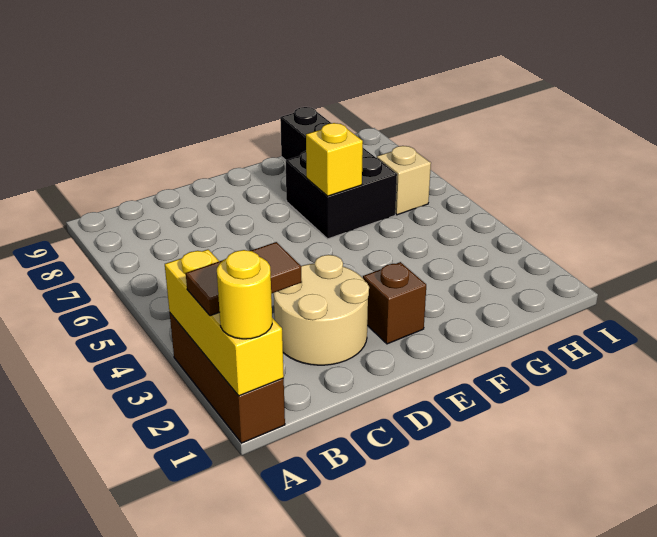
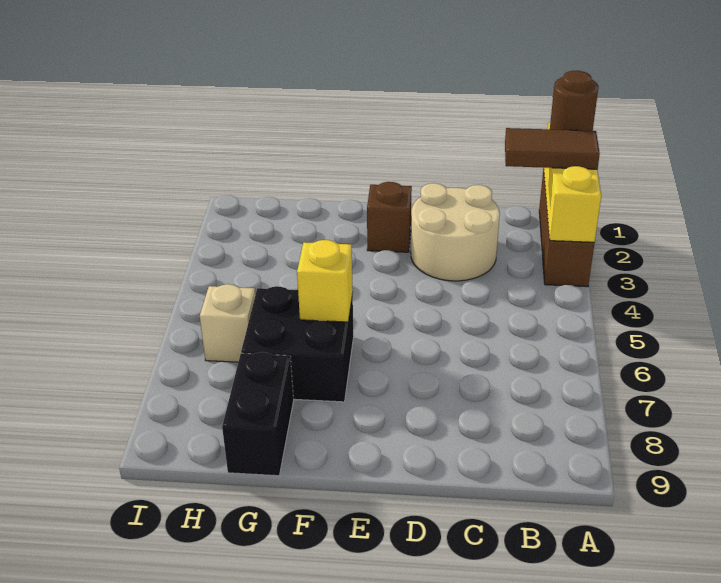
yellow 1x1 round brick [217,250,272,339] -> brown 1x1 round brick [550,71,599,131]

